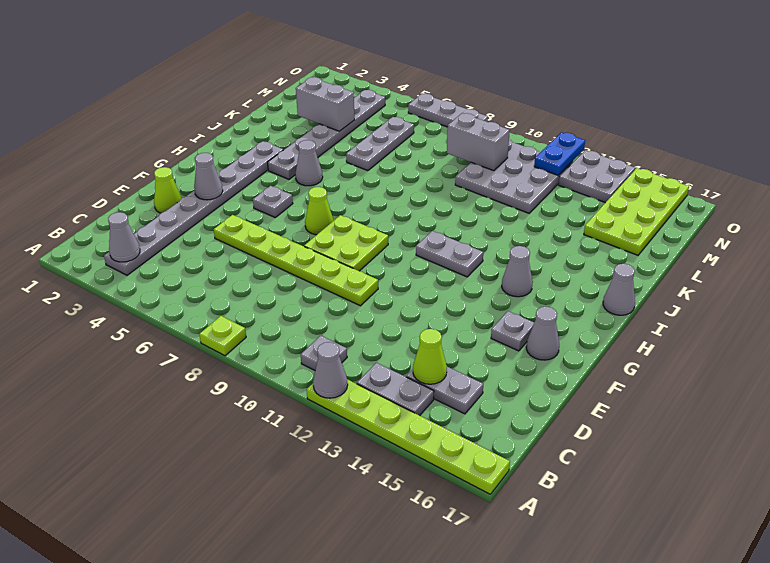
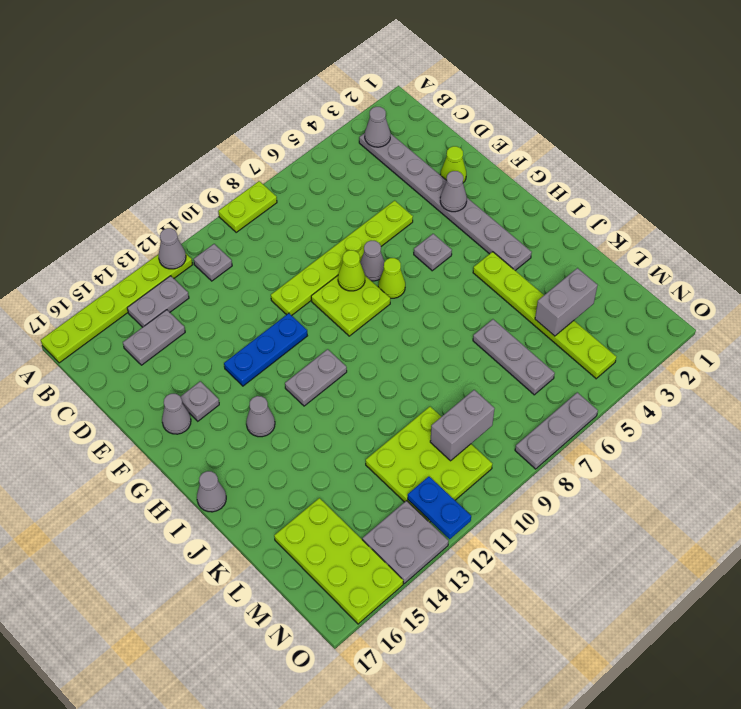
lime 1x1 plate [199,316,246,356] -> lime 1x2 plate [218,181,277,232]
lime 1x1 cone [413,329,447,384] -> lime 1x1 cone moved to [338,250,365,291]
none -> blue 1x3 plate [224,313,307,386]
grey 1x6 plate [268,90,385,179] -> lime 1x6 plate [473,252,616,379]
grey 1x1 cone [295,140,323,186] -> grey 1x1 cone moved to [360,241,384,281]
grey 3x3 plate [455,139,571,213] -> lime 3x3 plate [366,407,492,522]

